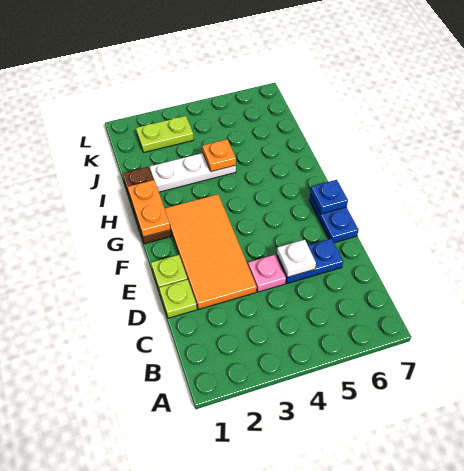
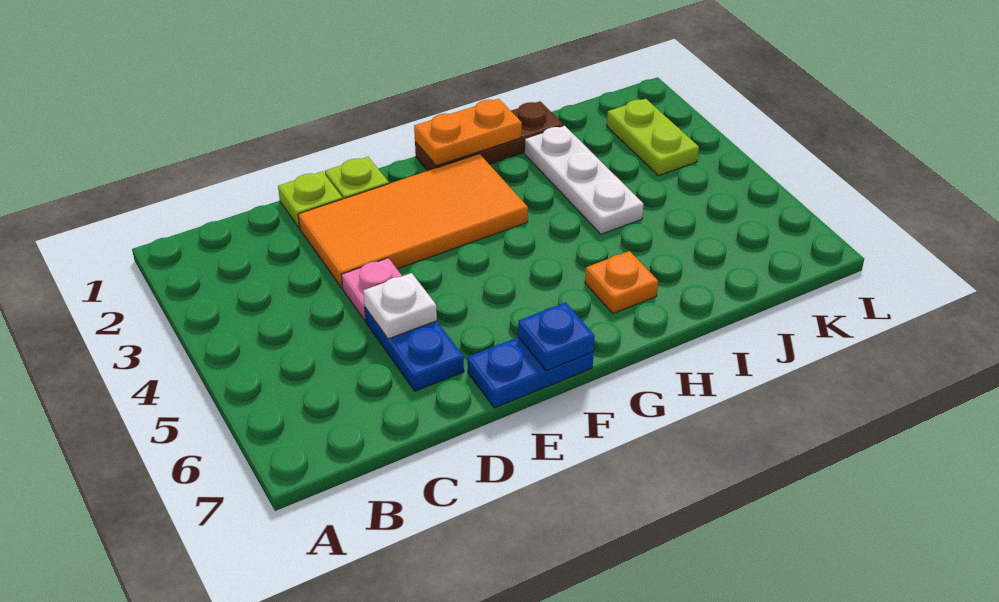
orange 1x1 plate [202,140,236,172] -> orange 1x1 plate moved to [585,251,658,313]

